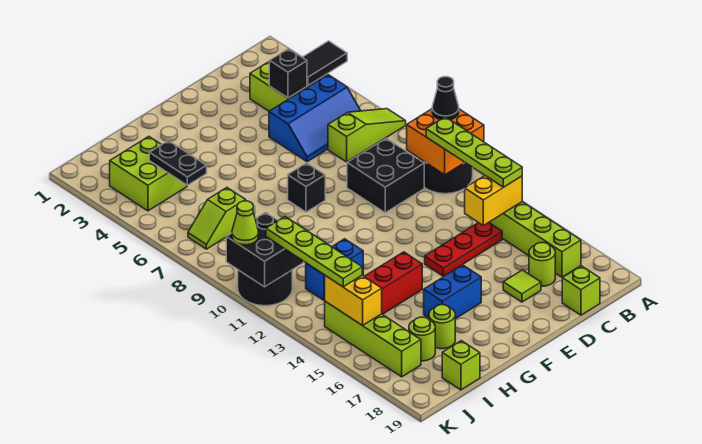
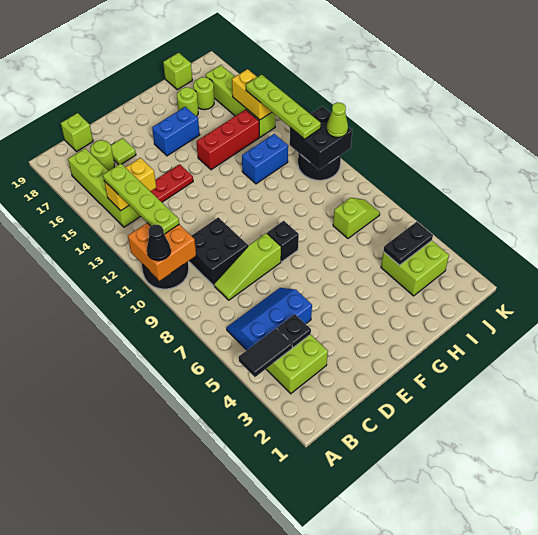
lime 1x3 slope [328,109,406,162] -> lime 1x3 slope moved to [214,233,281,300]
black 1x1 brick [269,48,307,98] -> black 1x1 plate [277,314,311,348]
black 1x2 plate [149,141,207,185] -> black 1x2 plate turned to [384,222,433,265]

